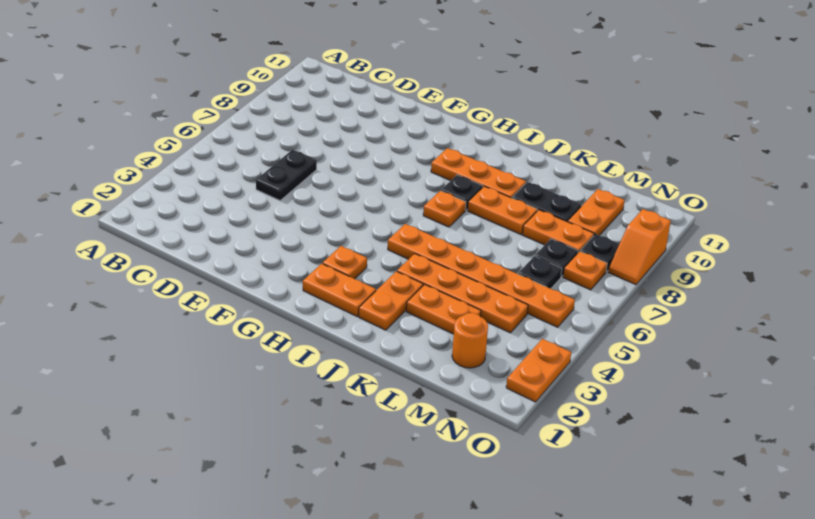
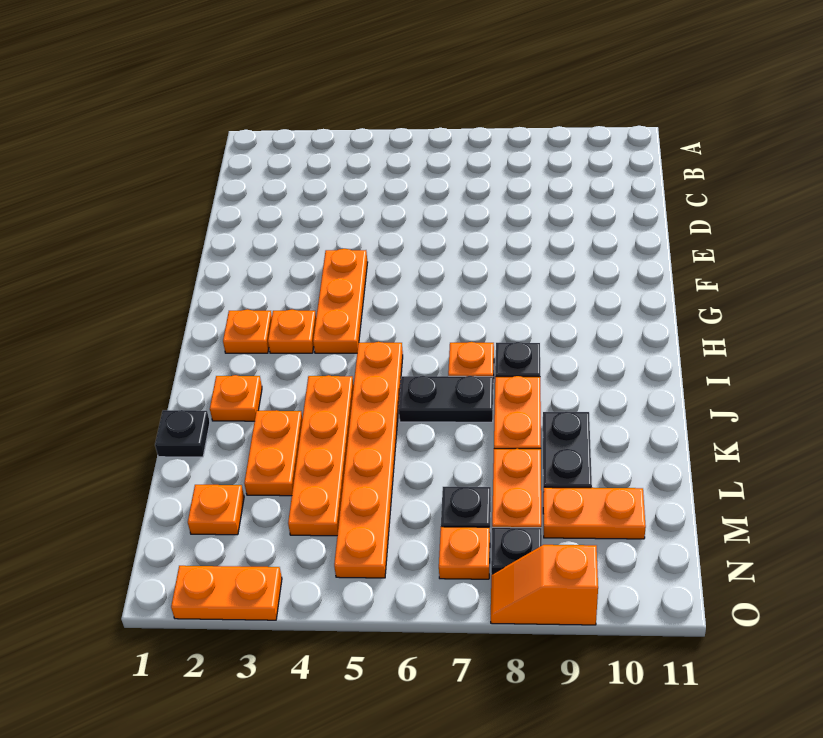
black 1x2 plate [256,150,317,200] -> black 1x2 plate moved to [399,376,493,422]
orange 1x2 plate [303,264,376,316] -> orange 1x1 plate [223,309,272,353]
orange 1x3 plate [431,148,526,198] -> orange 1x3 plate moved to [313,249,368,353]
orange 1x2 plate [359,271,423,330] -> orange 1x1 plate [210,375,262,421]
orange 1x1 round brick [452,313,488,368] -> orange 1x1 plate [188,485,244,535]
black 1x1 plate [518,256,562,289] -> black 1x1 plate moved to [155,410,210,457]

